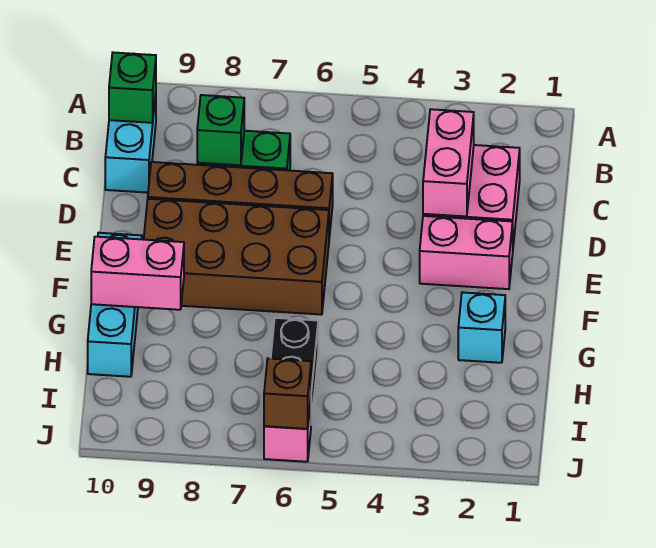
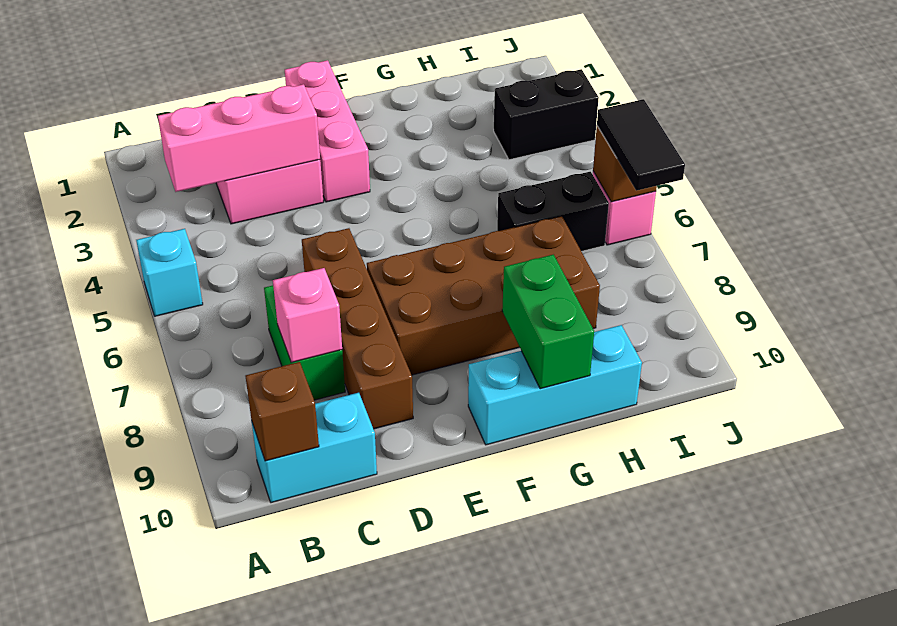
green 1x1 brick [109,53,156,123] -> brown 1x1 brick [246,362,319,461]
pink 1x2 brick [423,109,474,217] -> pink 1x3 brick [158,84,320,192]
green 1x1 brick [197,95,244,165] -> pink 1x1 brick [273,268,342,362]
pink 1x2 brick [420,216,513,289] -> pink 1x3 brick [285,60,370,202]
brown 2x4 brick [144,199,329,315] -> brown 2x4 brick turned to [367,216,600,375]
cyan 1x1 brick [458,292,505,363] -> cyan 1x1 brick moved to [136,229,203,316]
pink 1x2 brick [91,237,184,310] -> green 1x2 brick [502,255,594,389]
none -> black 1x2 brick [494,69,599,160]
none -> black 1x2 tile [597,99,685,191]

